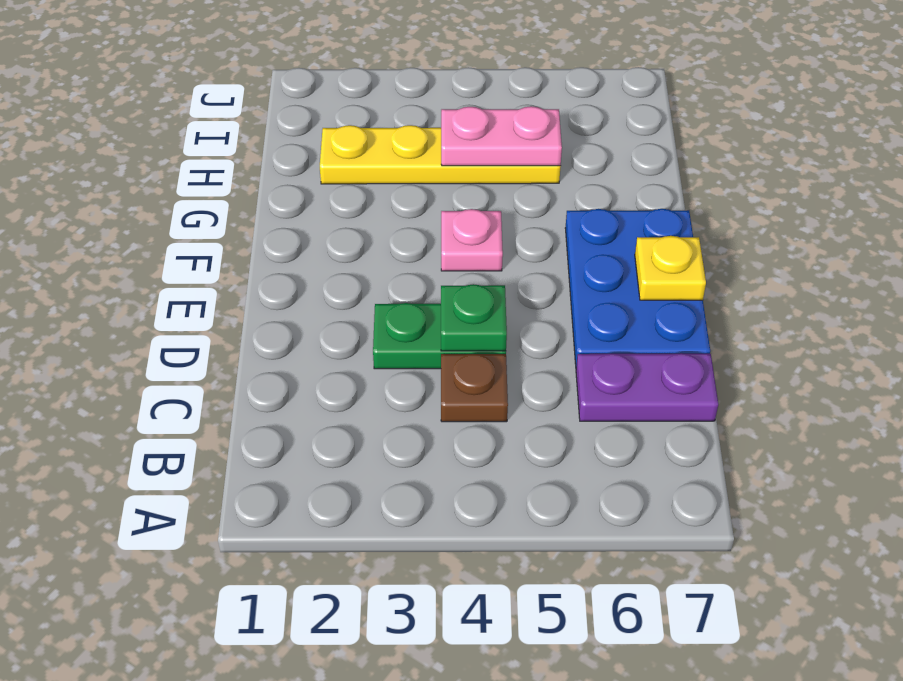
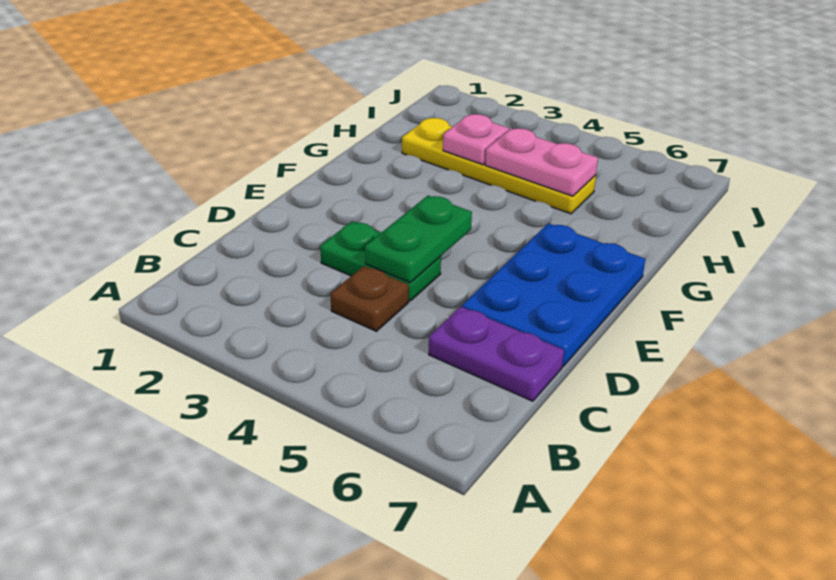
green 1x1 plate [441,284,507,351] -> green 1x2 plate [365,196,472,282]
yellow 1x1 plate [635,236,706,300] -> none
pink 1x1 plate [441,209,503,271] -> pink 1x1 plate moved to [443,114,509,165]

